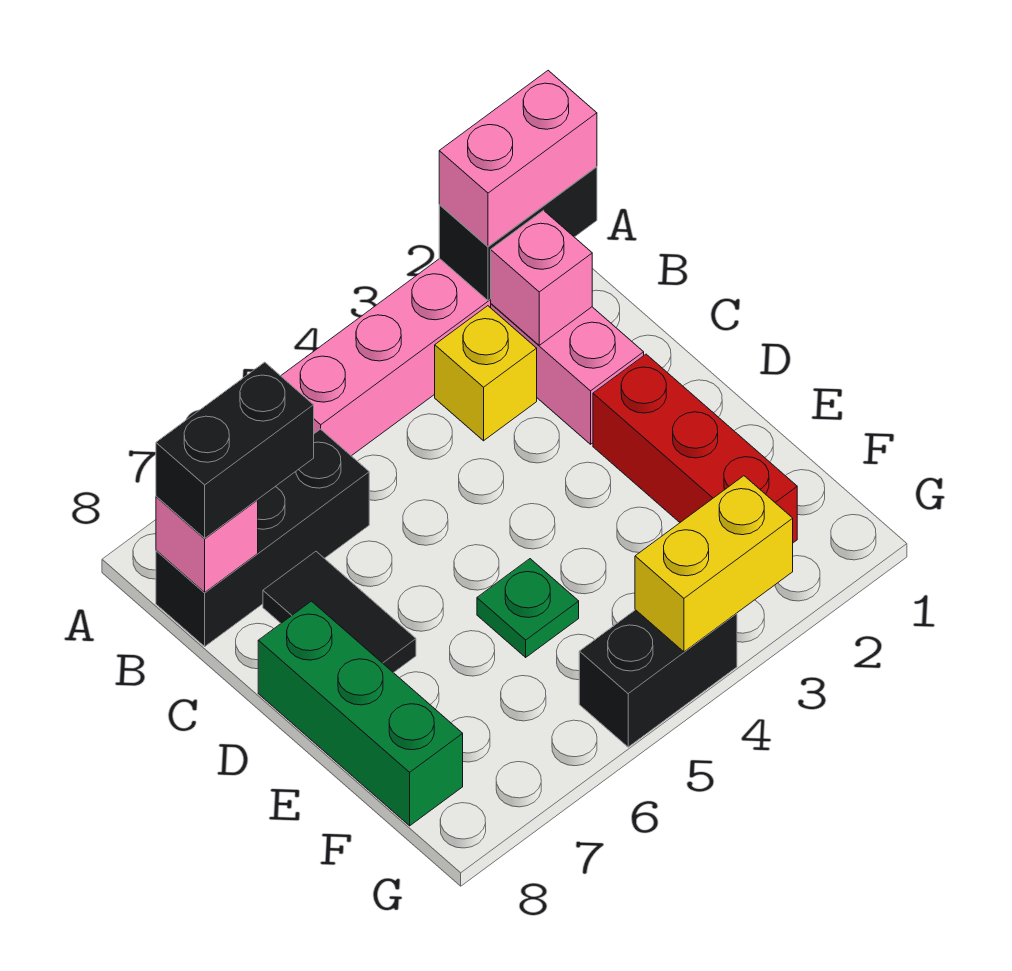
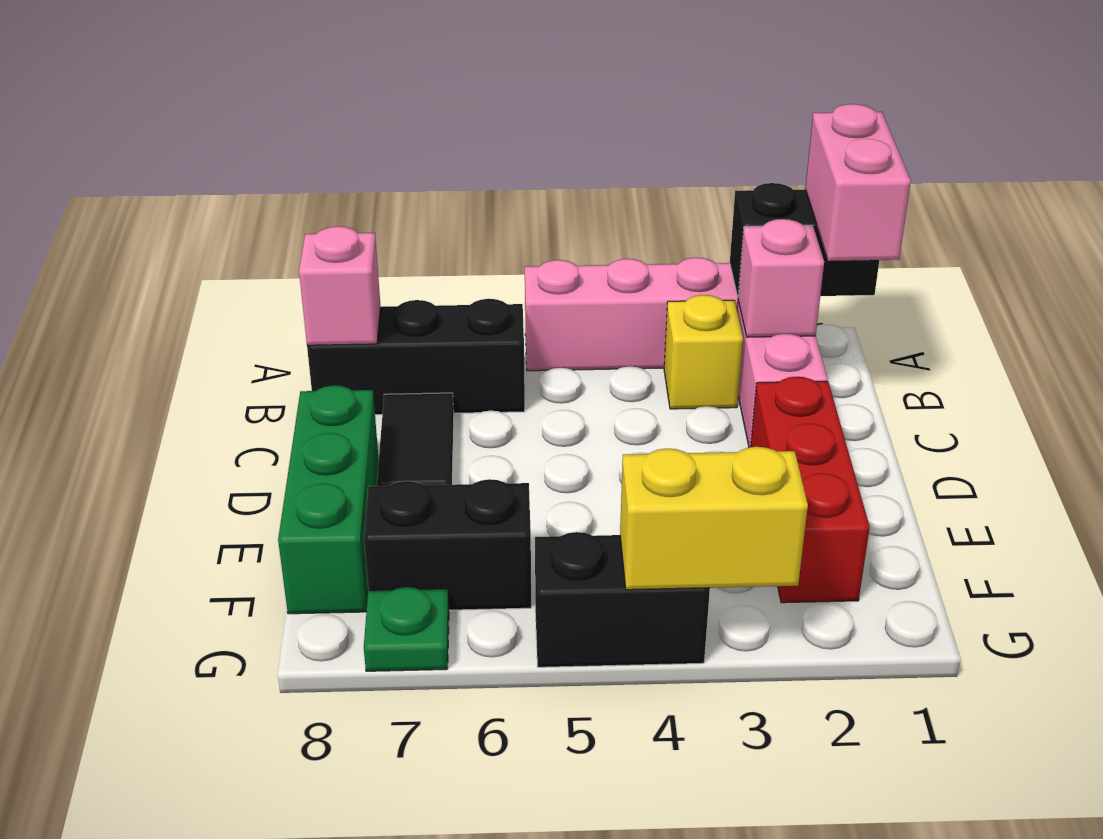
pink 1x2 brick [439,71,597,246] -> pink 1x2 brick turned to [805,104,911,261]
black 1x2 brick [156,362,314,538] -> black 1x2 brick moved to [364,479,531,610]
green 1x1 plate [477,559,579,657] -> green 1x1 plate moved to [364,587,449,671]

